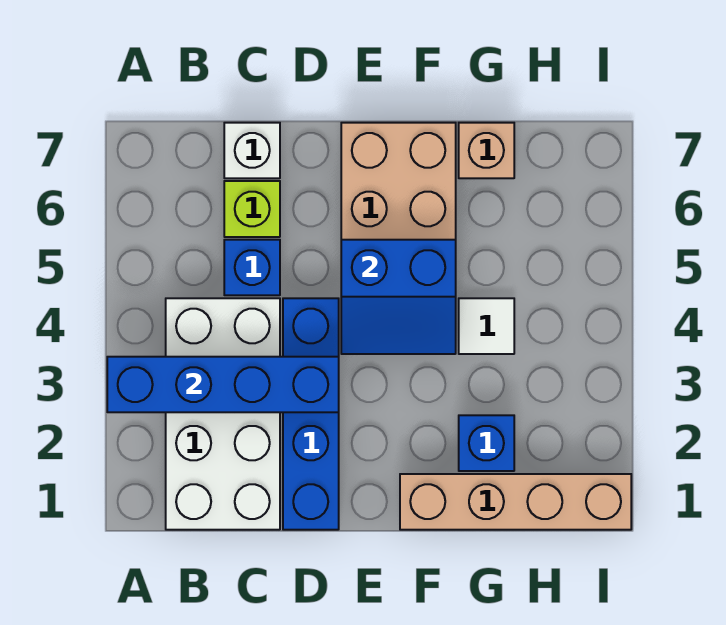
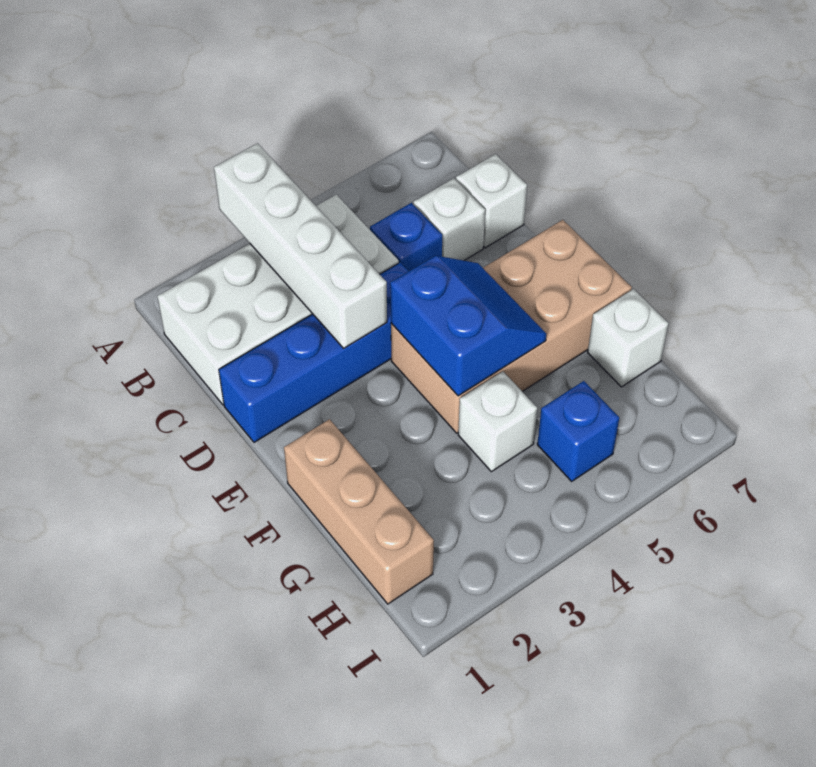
blue 1x4 brick [107,357,339,412] -> white 1x4 brick [214,143,387,348]
lime 1x1 brick [224,181,280,237] -> white 1x1 brick [413,178,485,261]
blue 2x2 slope [341,240,456,354] -> blue 2x2 slope turned to [390,256,546,396]
tan 1x4 brick [400,474,631,530] -> tan 1x3 brick [284,419,434,604]
blue 1x1 brick [459,415,514,471] -> blue 1x1 brick moved to [537,381,619,481]
white 1x1 tile [459,298,514,354] -> white 1x1 brick [458,371,537,472]
tan 1x1 brick [459,123,514,178] -> white 1x1 brick [588,289,669,387]

